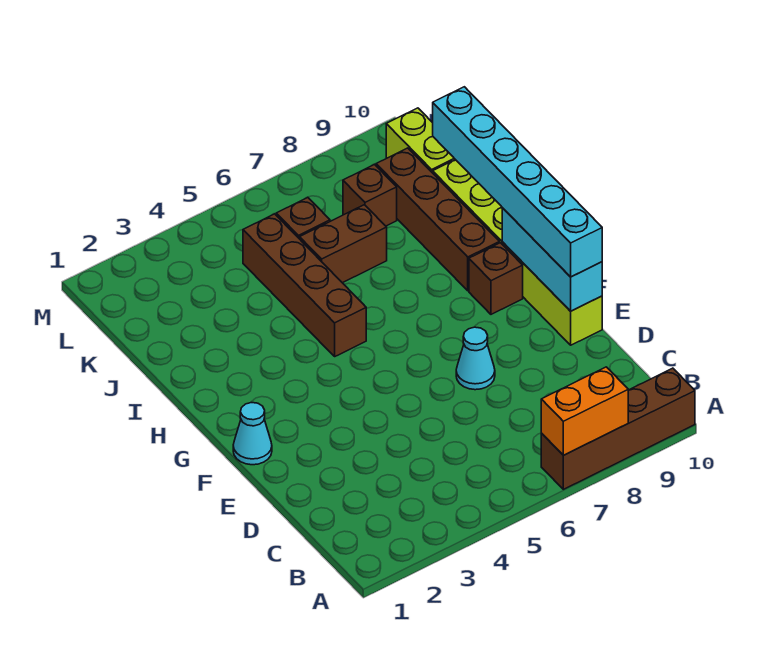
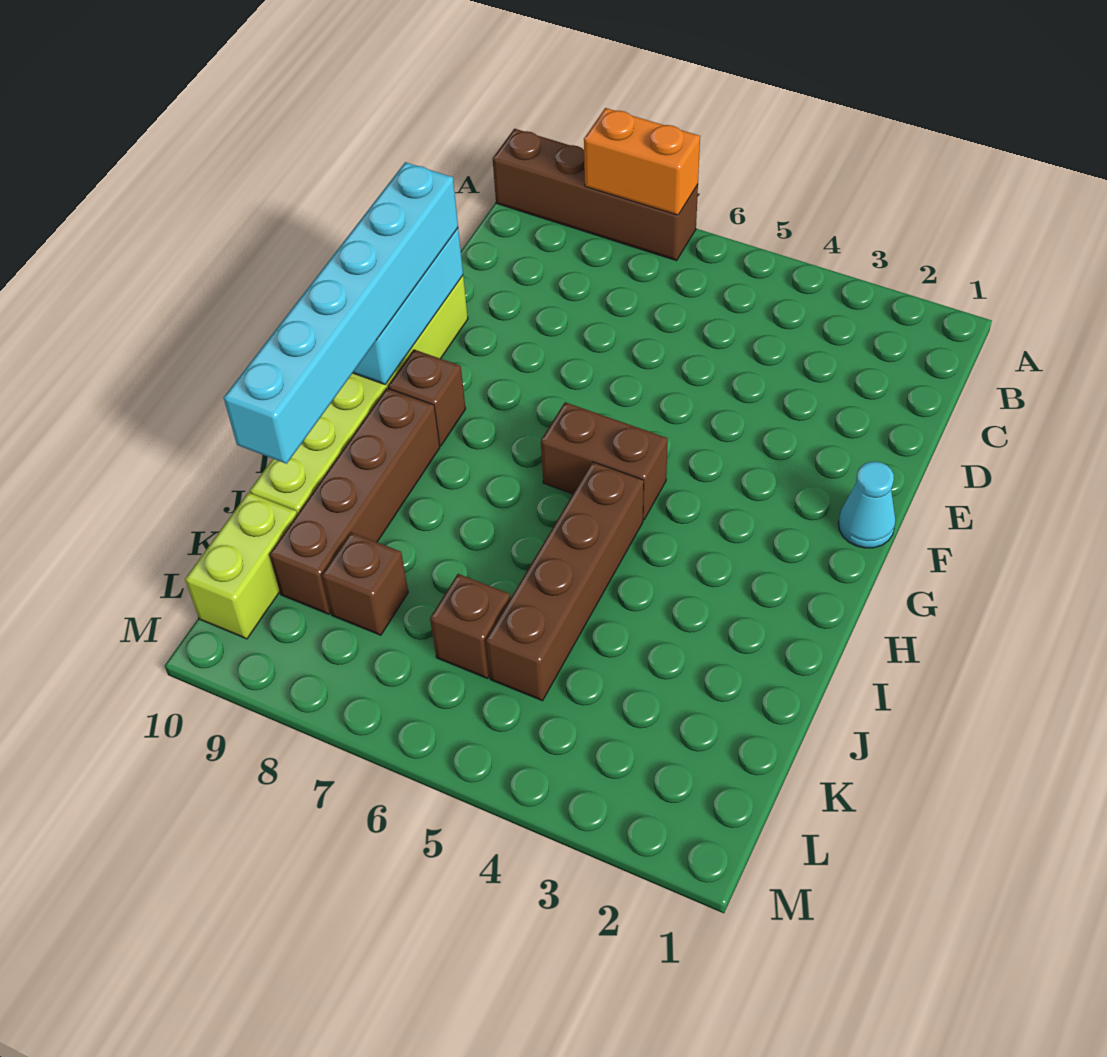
cyan 1x1 cone [456,327,495,390] -> none
brown 1x2 brick [299,205,387,283] -> brown 1x2 brick moved to [541,402,668,520]

